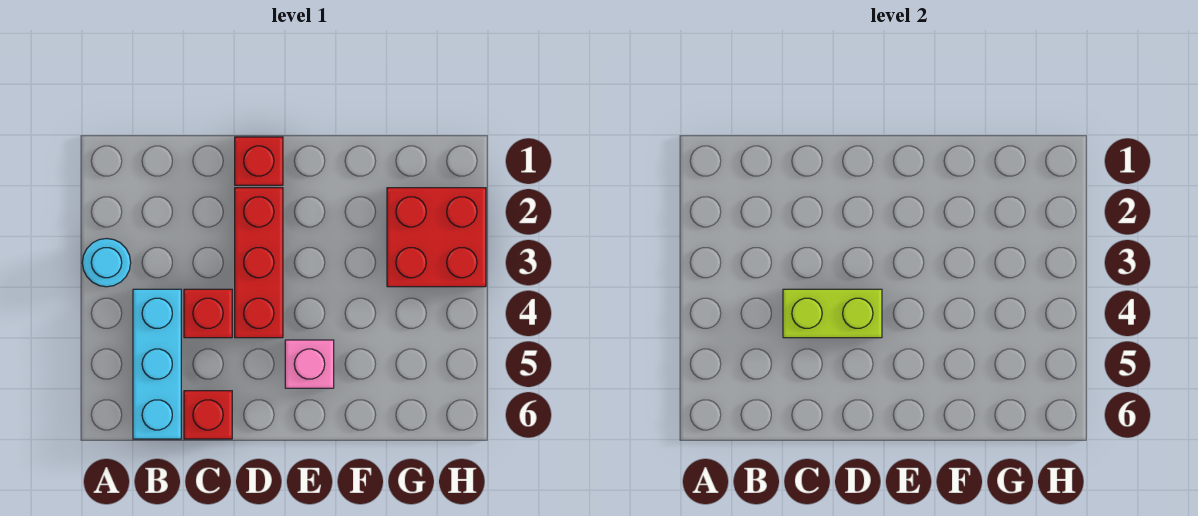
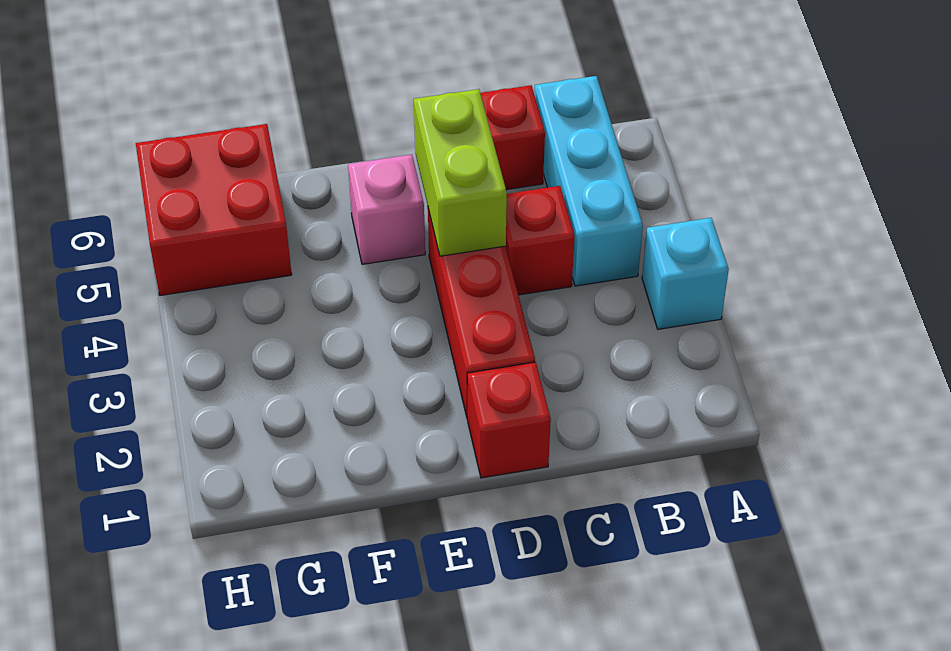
cyan 1x1 round brick [82,239,131,287] -> cyan 1x1 brick [642,218,729,329]
lime 1x2 brick [783,289,882,338] -> lime 1x2 brick turned to [414,89,507,256]
red 2x2 brick [387,188,486,287] -> red 2x2 brick moved to [136,124,292,296]

